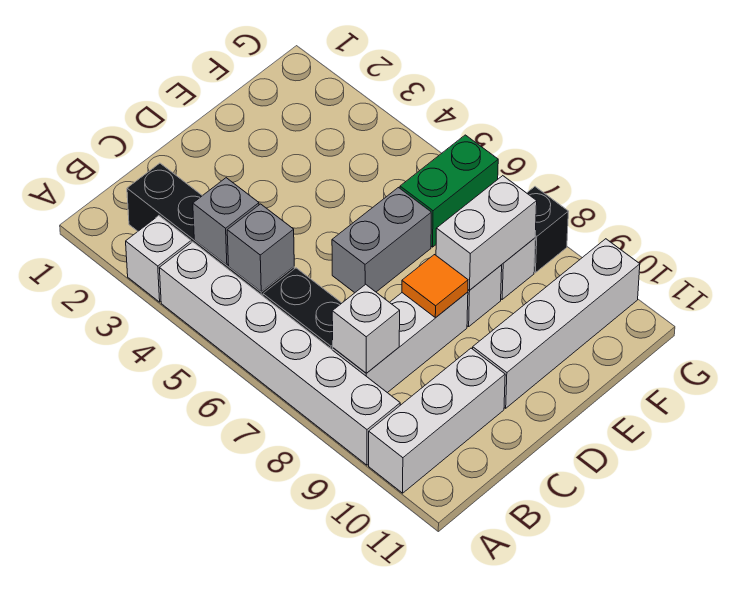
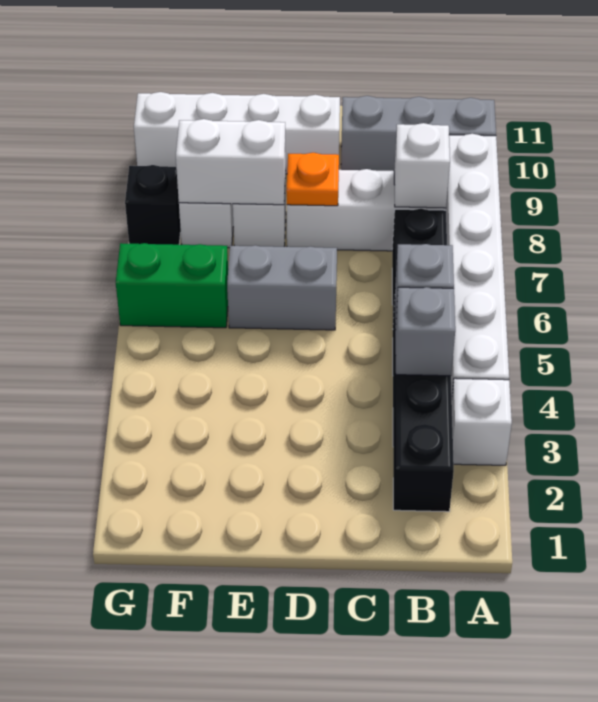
white 1x3 brick [369,348,505,493] -> grey 1x3 brick [341,96,496,171]
orange 1x1 tile [402,255,468,318] -> orange 1x1 plate [286,153,339,206]

